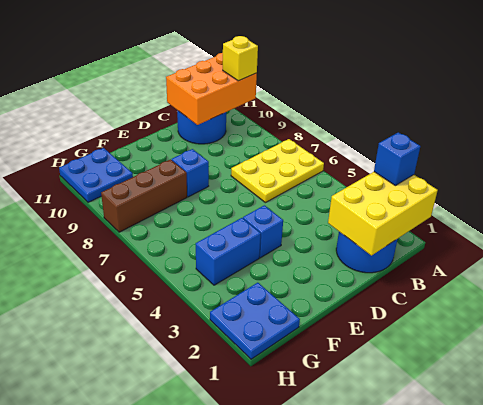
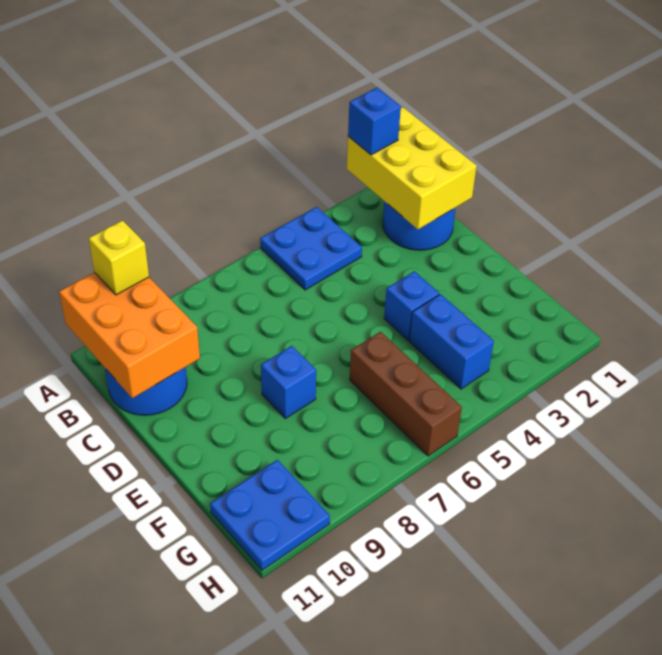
yellow 2x3 plate [231,139,324,203] -> none
brown 1x3 brick [101,159,187,232] -> brown 1x3 brick moved to [350,332,462,456]
blue 2x2 plate [210,283,300,359] -> blue 2x2 plate moved to [260,207,362,290]

